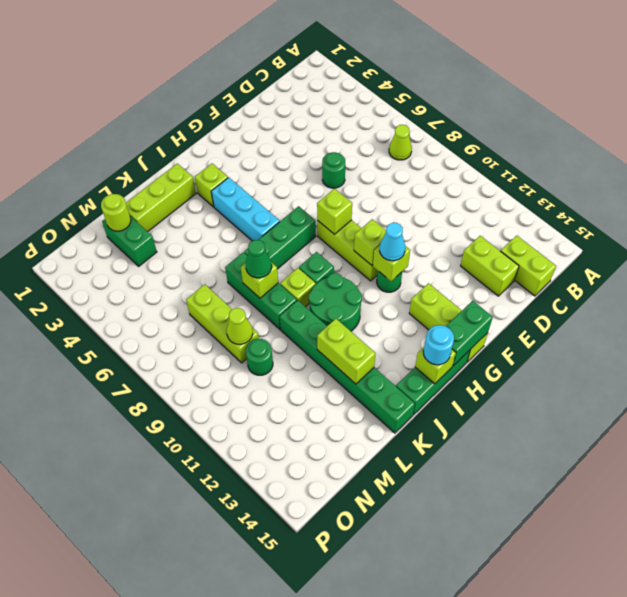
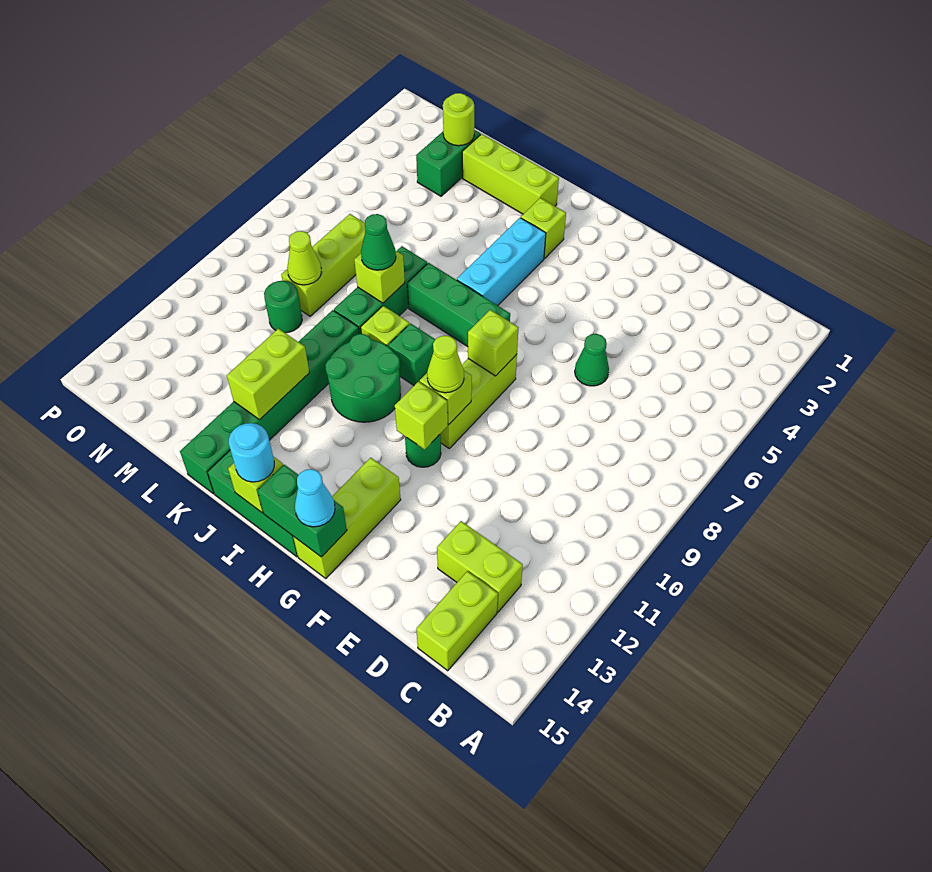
lime 1x1 cone [389,125,412,160] -> lime 1x1 cone moved to [427,336,464,393]
lime 1x2 brick [461,236,519,296] -> lime 1x2 brick turned to [437,521,523,612]
green 1x1 round brick [322,152,345,188] -> green 1x1 cone [575,334,609,386]
cyan 1x1 cone [380,223,405,261] -> cyan 1x1 cone moved to [295,469,335,527]

